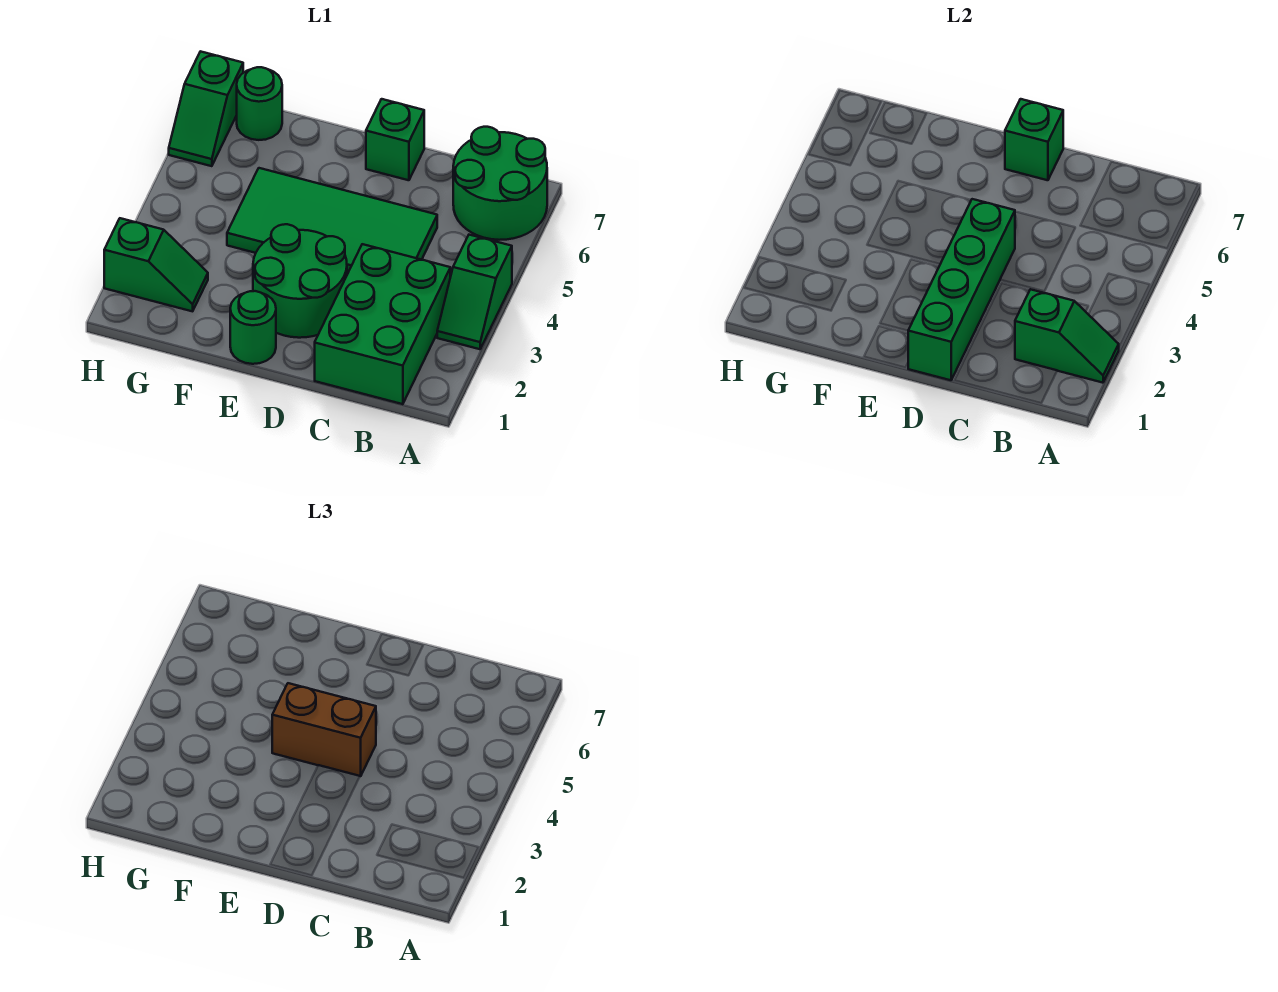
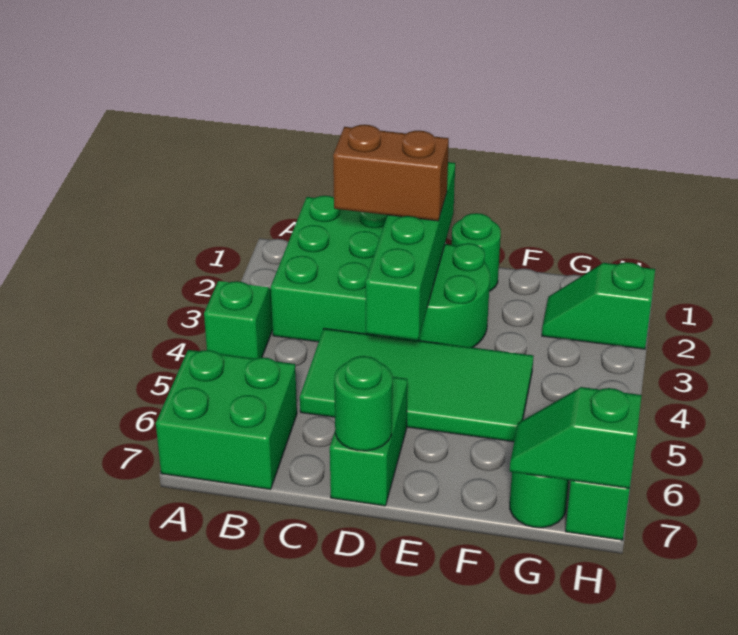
green 1x2 slope [1015,289,1119,383] -> green 1x2 slope moved to [510,387,642,489]
green 2x2 round brick [453,127,547,240] -> green 2x2 brick [156,350,297,489]
brown 1x2 brick [272,683,376,776] -> brown 1x2 brick moved to [333,125,449,221]
green 1x1 brick [366,99,424,180] -> green 1x2 brick [330,377,407,506]
green 1x1 brick [1005,99,1063,180] -> green 1x1 round brick [334,356,392,451]

